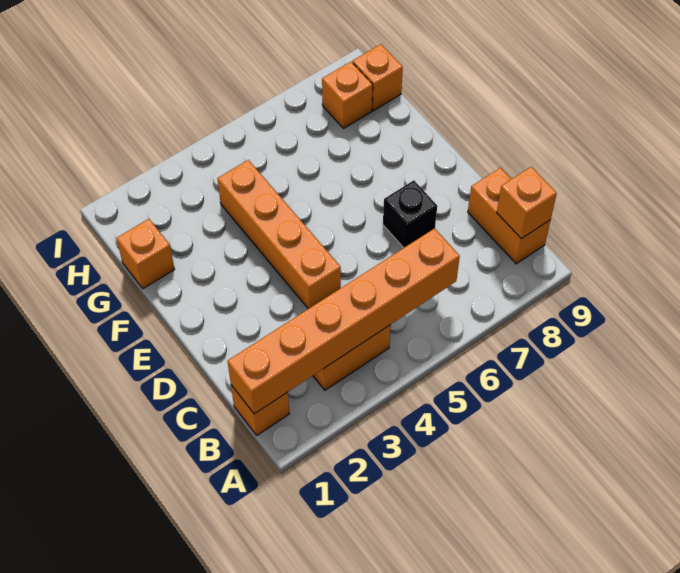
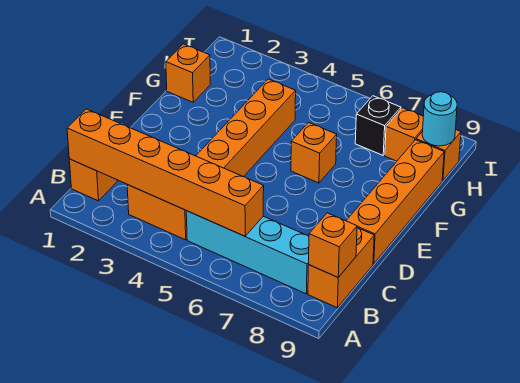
none -> cyan 1x4 brick [186,211,309,294]
black 1x1 brick [383,180,437,248] -> black 1x1 brick moved to [355,96,401,155]
none -> orange 1x4 brick [346,140,444,264]
none -> orange 1x1 brick [291,123,337,183]
none -> cyan 1x1 round brick [422,92,457,146]

